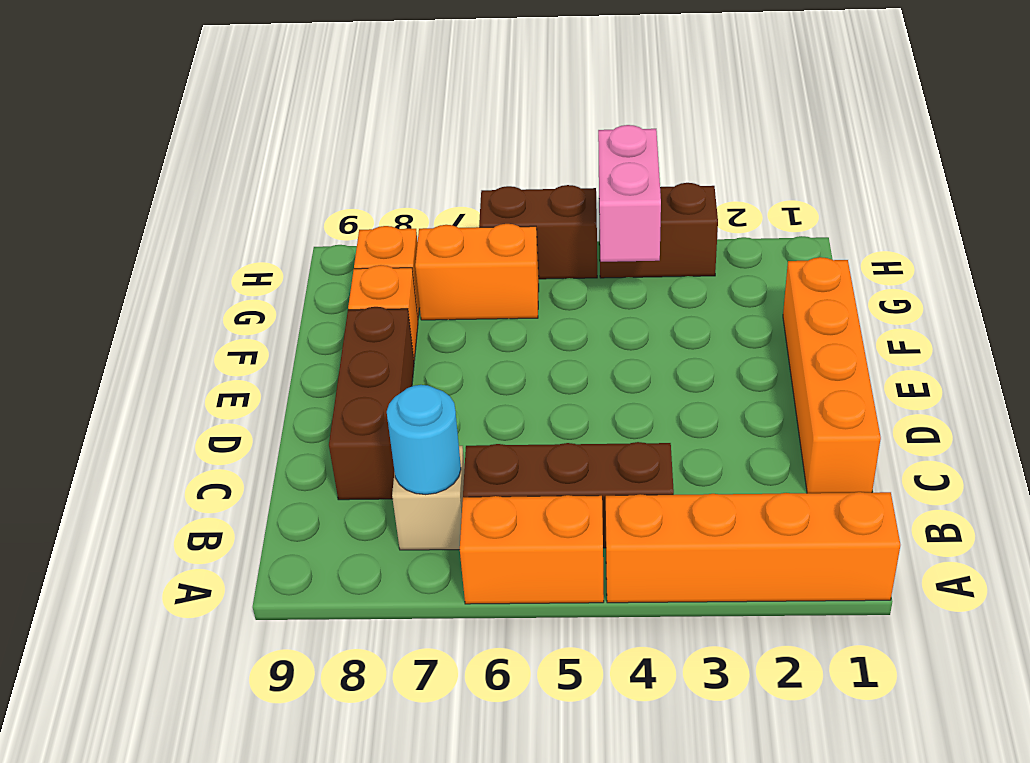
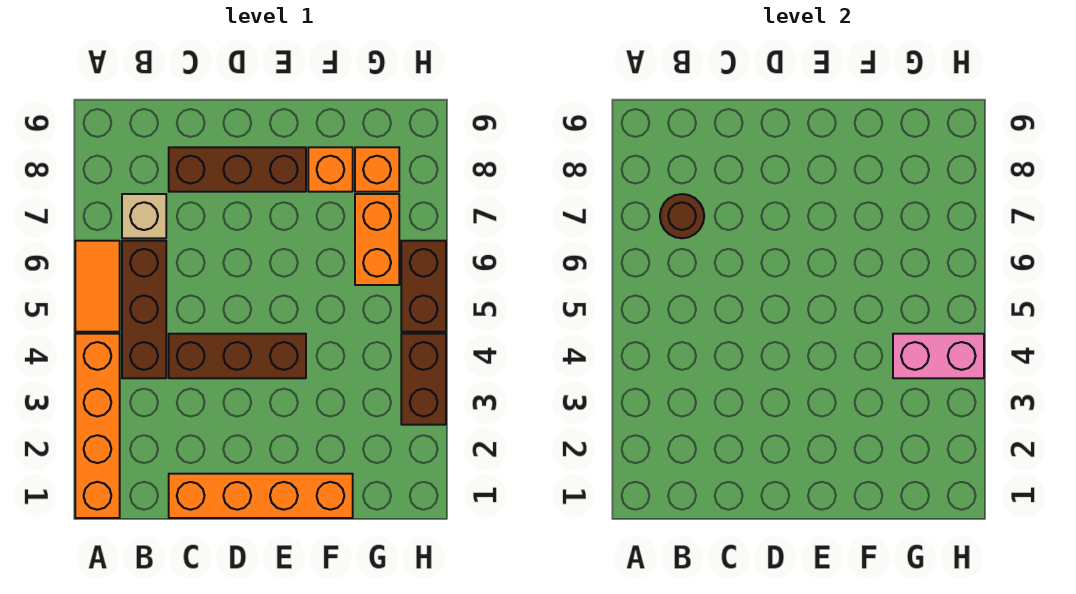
orange 1x2 brick [460,495,604,604] -> orange 1x2 tile [75,241,120,332]
cyan 1x1 round brick [387,385,461,495] -> brown 1x1 round brick [660,194,704,238]
none -> brown 1x3 brick [169,334,306,378]

